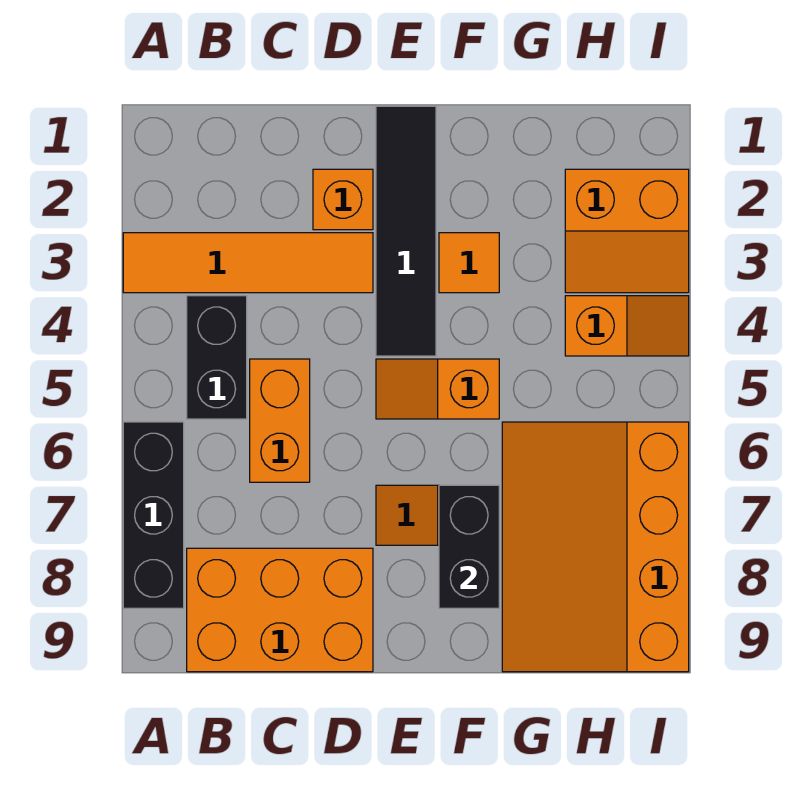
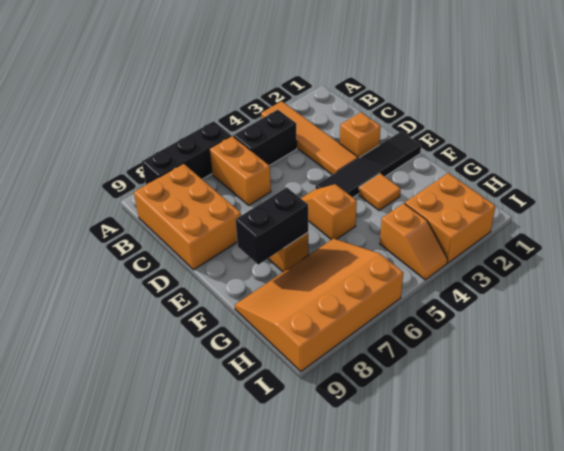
orange 1x2 brick [250,359,310,482] -> orange 1x2 brick turned to [209,136,271,205]
orange 2x2 slope [565,169,689,293] -> orange 2x2 brick [405,173,496,263]

